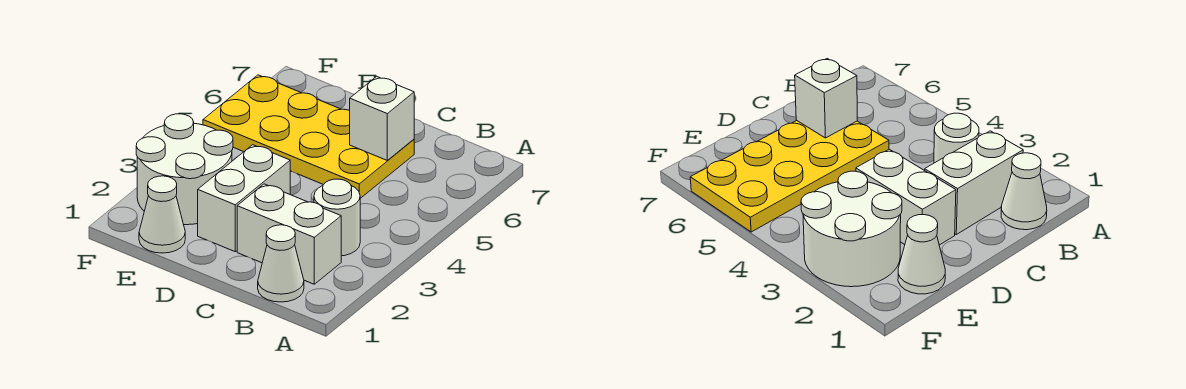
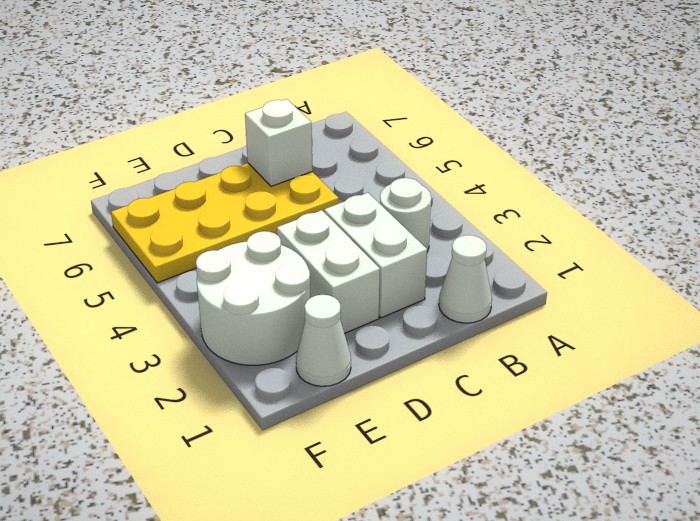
white 1x2 brick [237,184,341,284] -> white 1x2 brick turned to [324,193,427,318]

